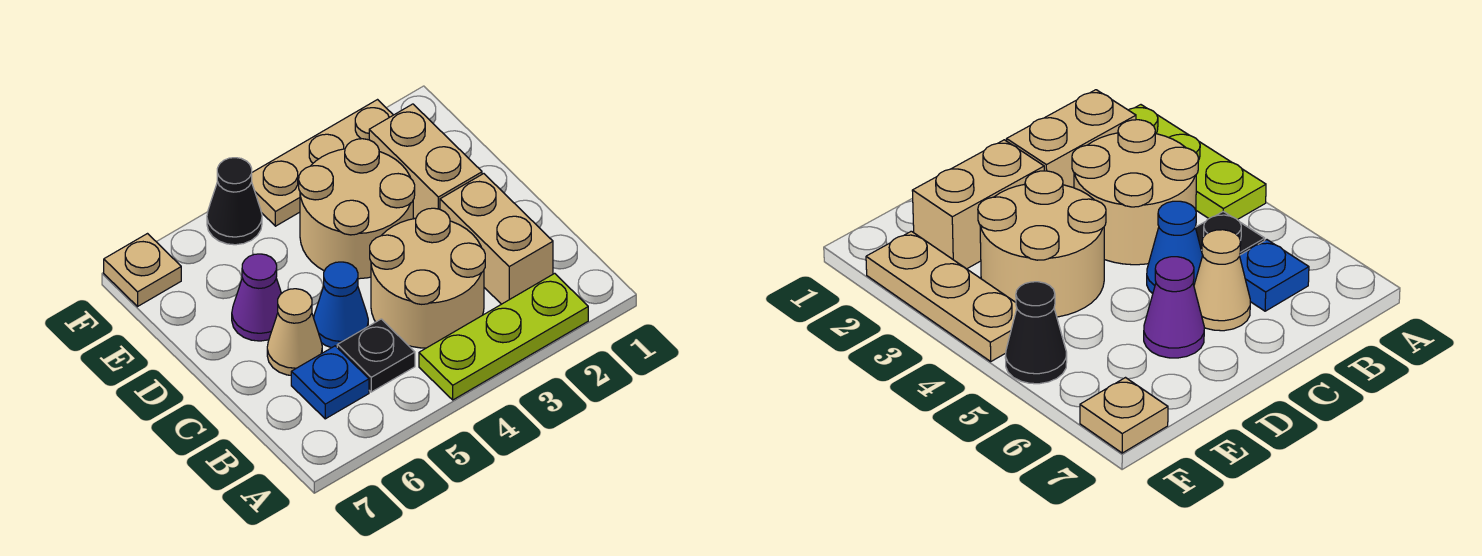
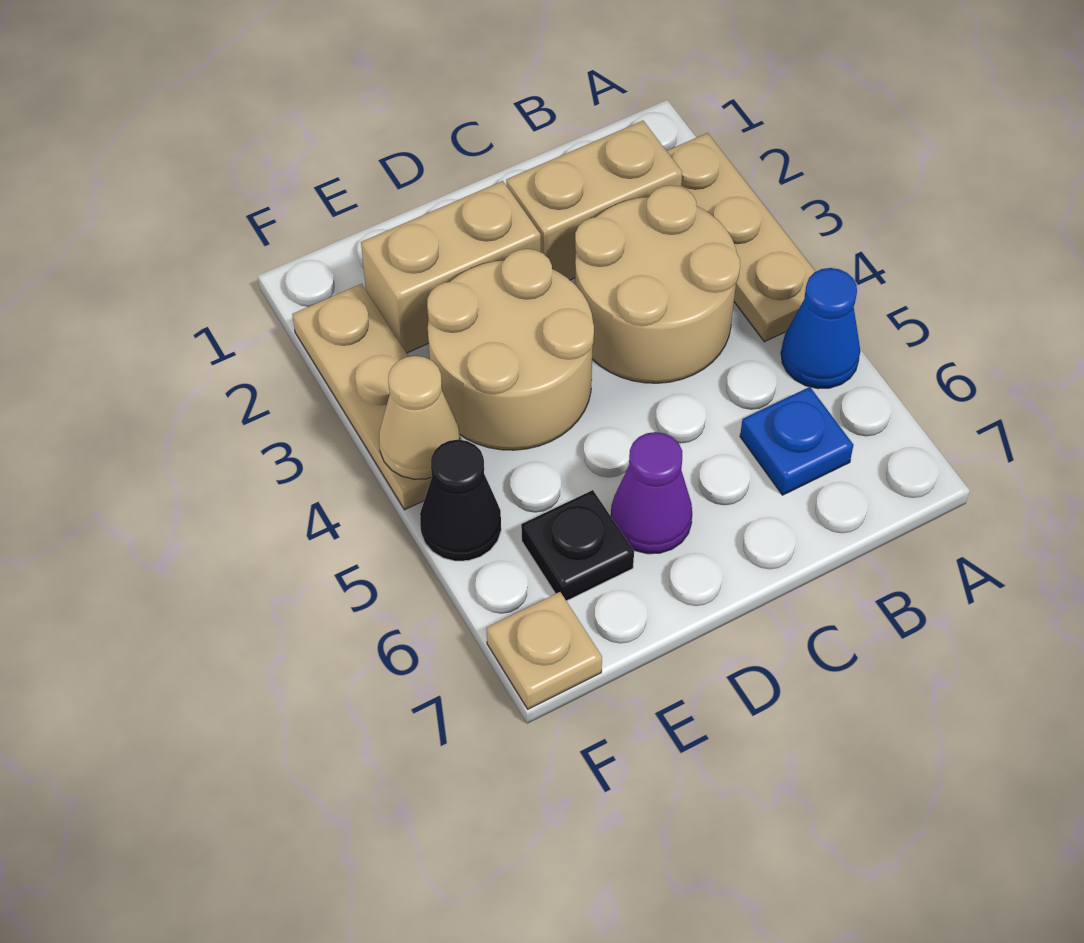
lime 1x3 plate [419,273,588,400] -> tan 1x3 plate [667,133,816,342]
black 1x1 plate [337,319,415,392] -> black 1x1 plate moved to [521,490,634,601]
blue 1x1 cone [314,262,368,348] -> blue 1x1 cone moved to [781,268,860,389]
tan 1x1 cone [267,289,322,375] -> tan 1x1 cone moved to [379,356,460,479]

